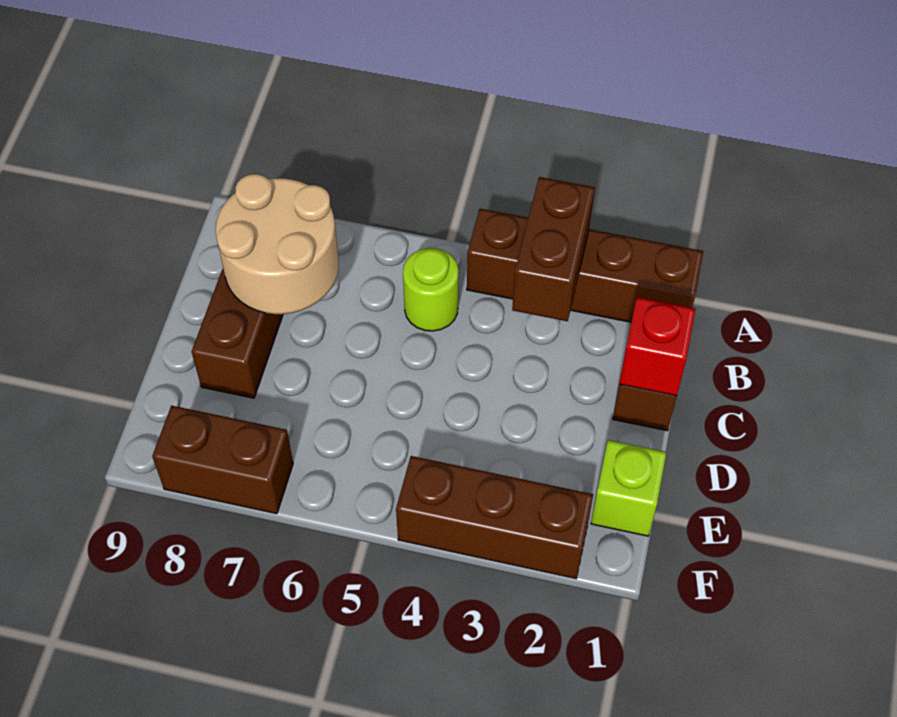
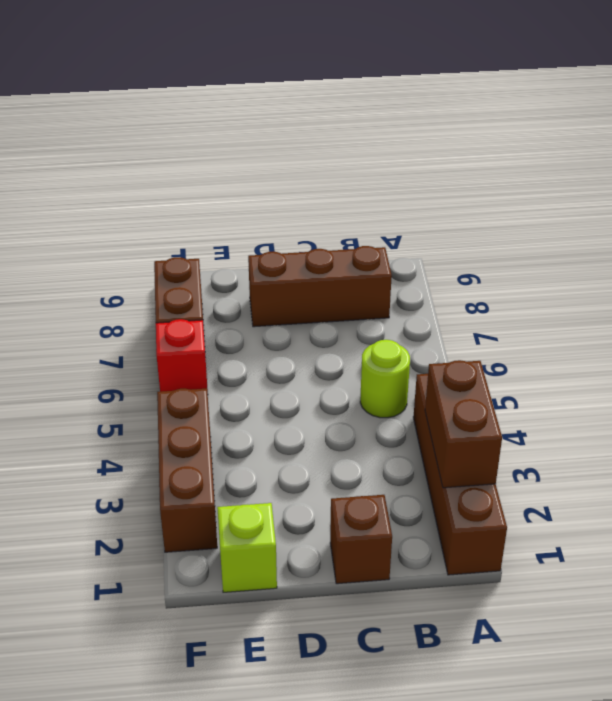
brown 1x2 brick [512,177,595,321] -> brown 1x2 brick turned to [425,360,502,488]
tan 2x2 round brick [216,174,339,314] -> none
red 1x1 brick [619,297,696,396] -> red 1x1 brick moved to [156,319,208,392]

